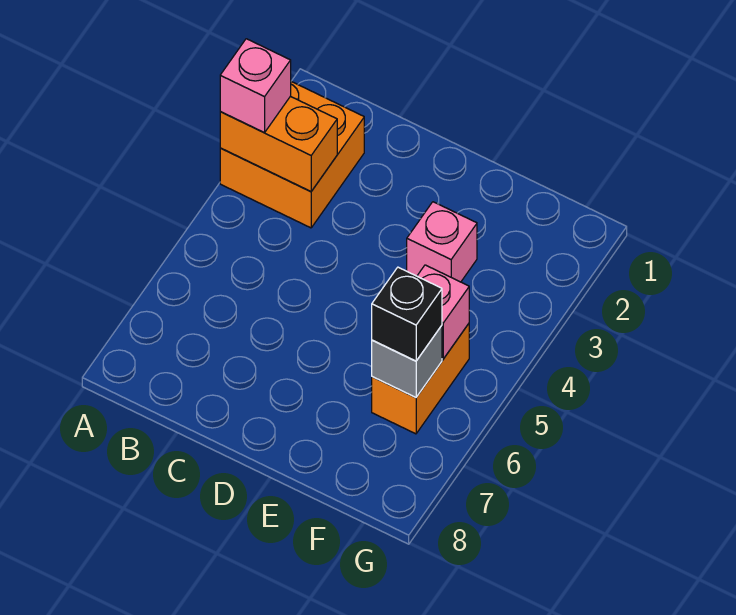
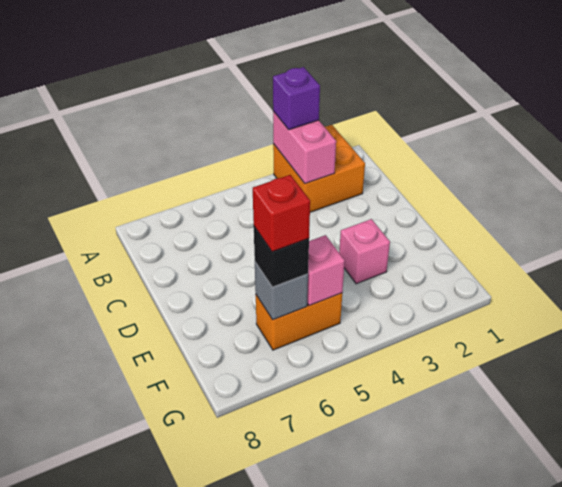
orange 1x2 brick [220,96,337,192] -> pink 1x2 brick [273,111,336,184]
pink 1x1 brick [220,39,291,133] -> purple 1x1 brick [273,67,320,130]
none -> red 1x1 brick [253,175,310,252]

